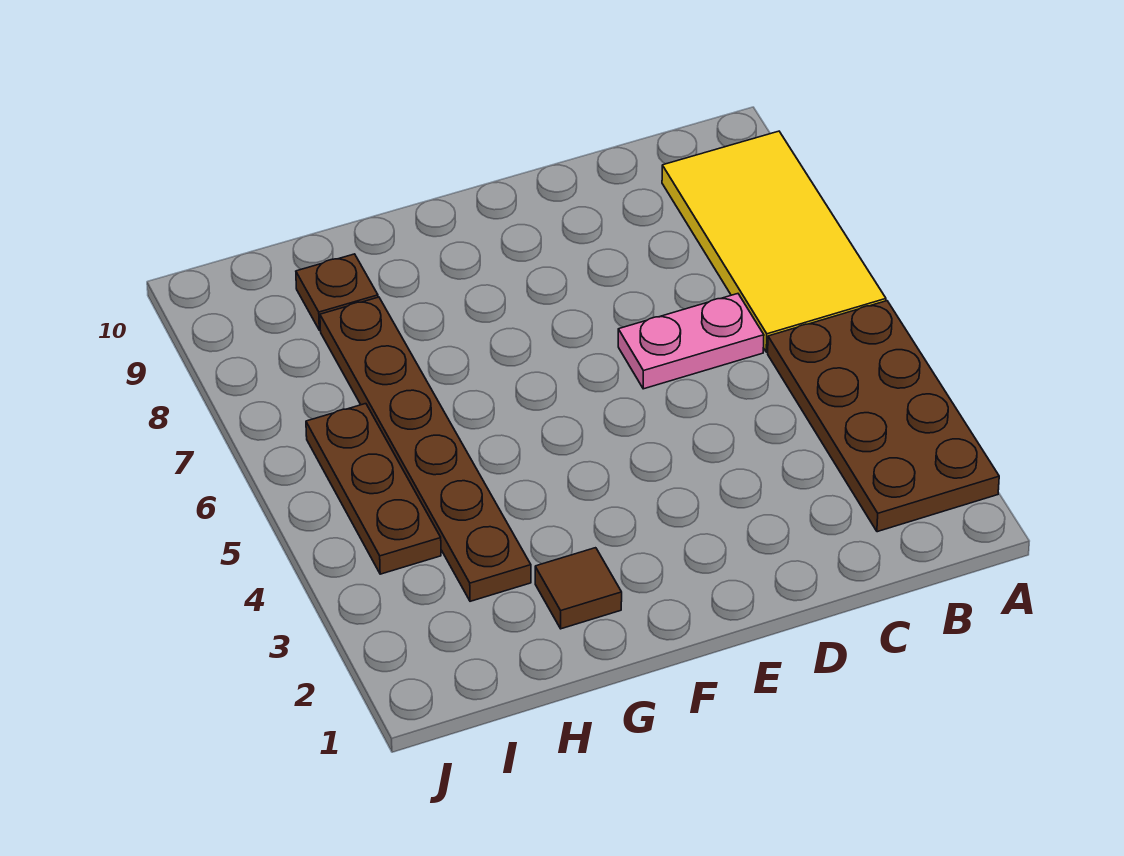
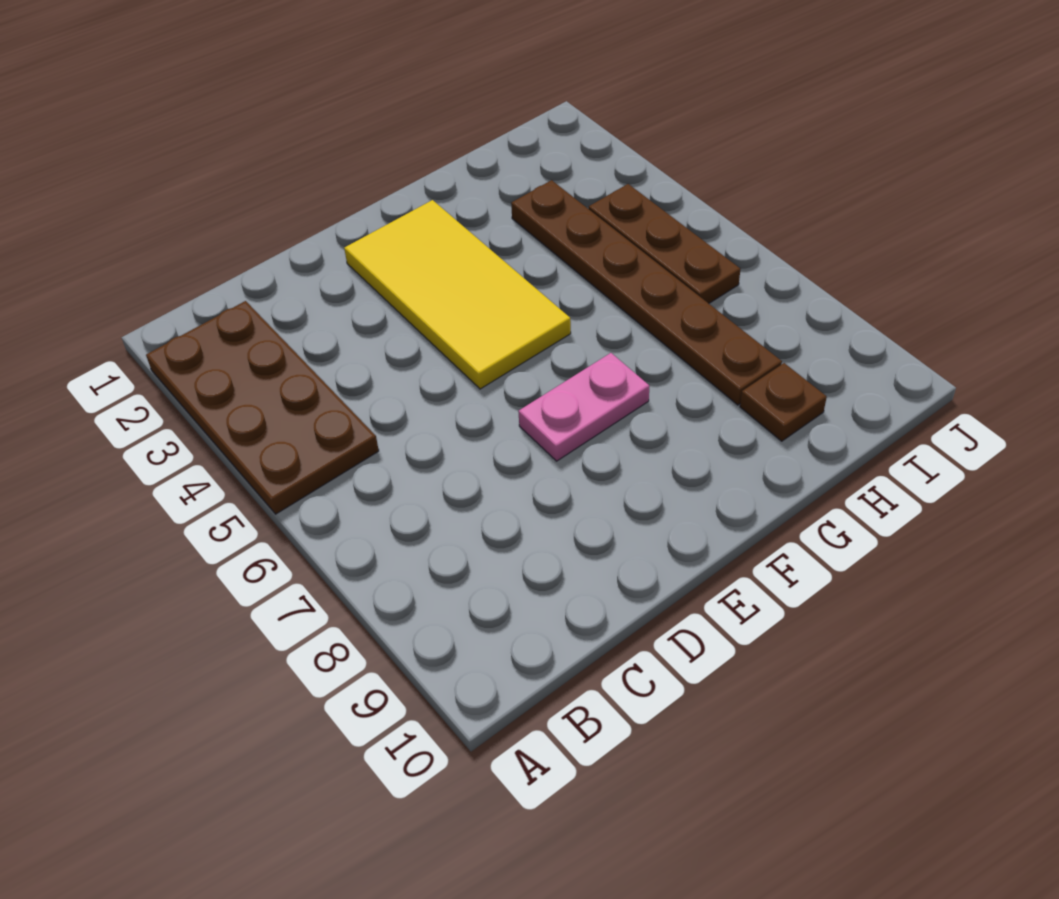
yellow 2x4 tile [662,131,886,352] -> yellow 2x4 tile moved to [344,200,571,389]
pink 1x2 plate [618,294,764,389] -> pink 1x2 plate moved to [518,353,649,461]
brown 1x1 tile [535,548,622,629] -> none

